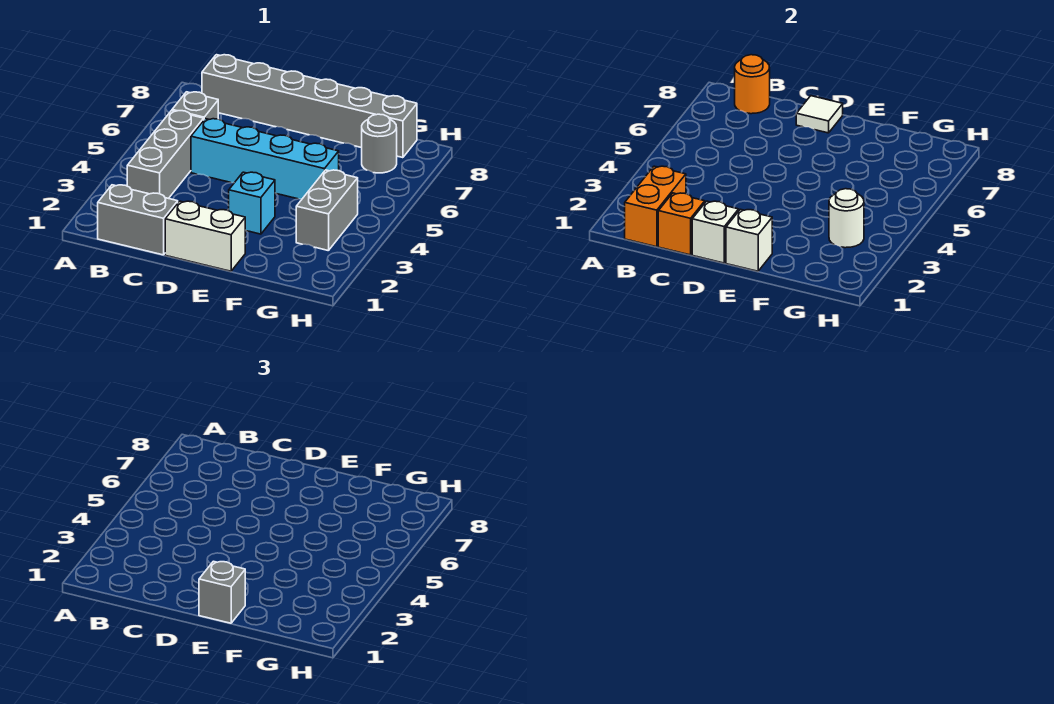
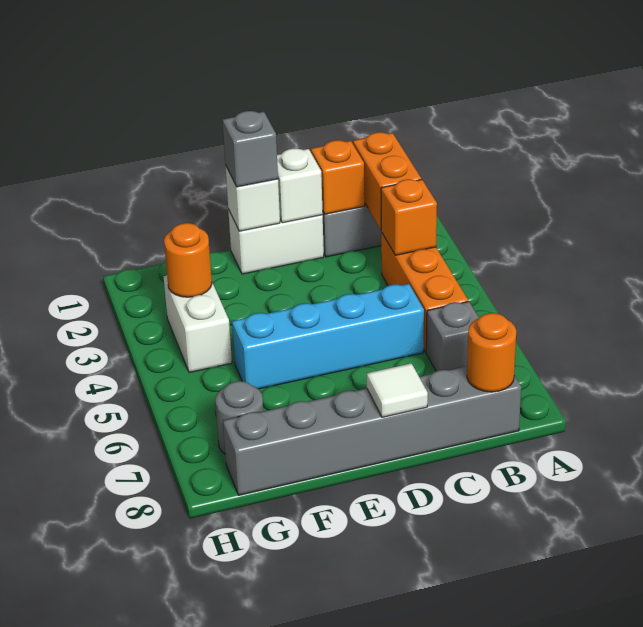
grey 1x3 brick [127,110,204,199] -> orange 1x3 brick [381,232,468,352]
none -> orange 1x1 brick [381,179,437,255]
cyan 1x1 brick [229,172,275,234] -> none
grey 1x2 brick [296,170,358,251] -> white 1x2 brick [163,276,232,373]
white 1x1 round brick [829,189,864,248] -> orange 1x1 round brick [164,223,212,297]

